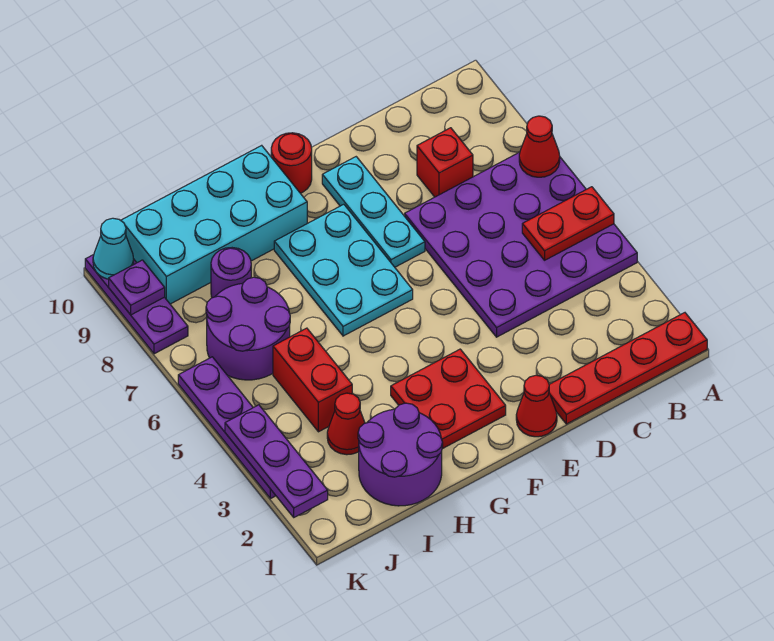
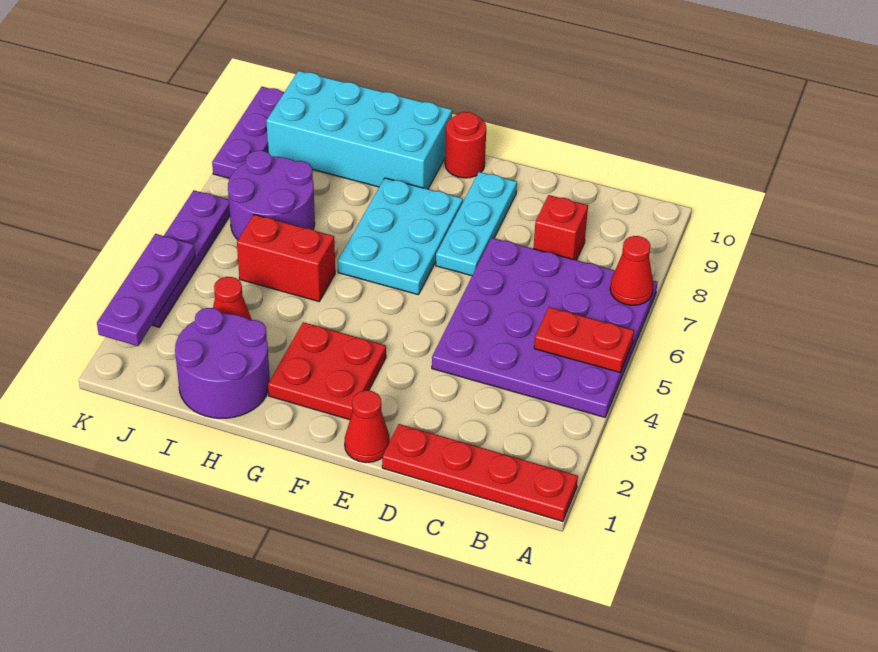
red 1x2 brick [273,328,352,432] -> red 1x2 brick turned to [237,215,335,301]
purple 1x1 round brick [211,248,251,298] -> none
purple 1x1 plate [109,260,165,315] -> none
cyan 1x1 cone [93,218,134,279] -> none

